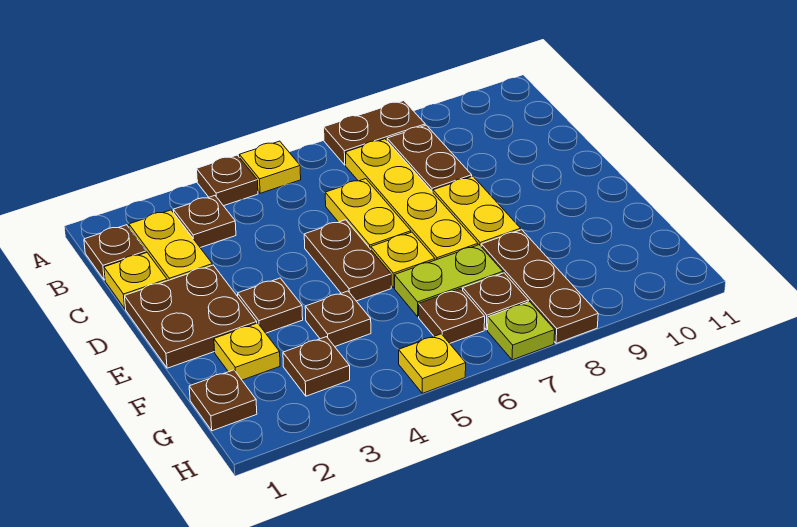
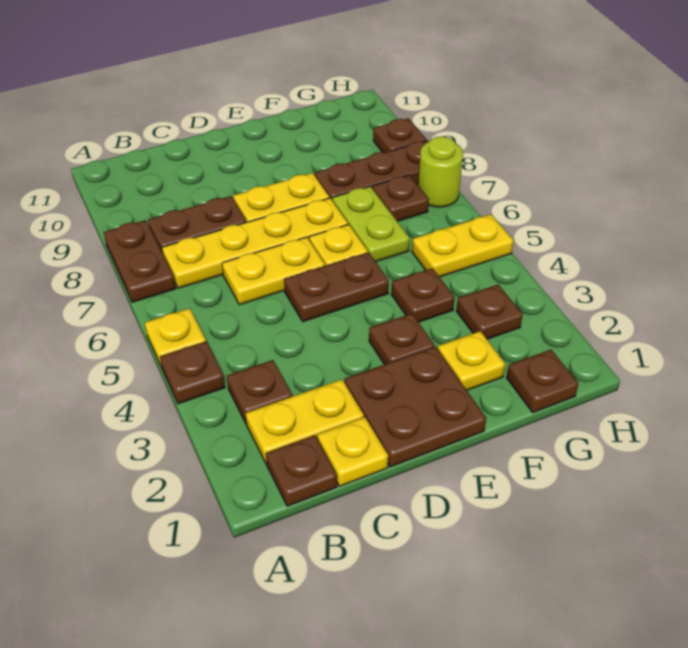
brown 1x1 plate [419,288,485,343] -> brown 1x1 plate moved to [373,118,427,153]
yellow 1x1 plate [399,334,466,393] -> yellow 1x2 plate [412,214,514,277]
lime 1x1 plate [488,302,555,360] -> lime 1x1 round brick [418,137,463,207]

